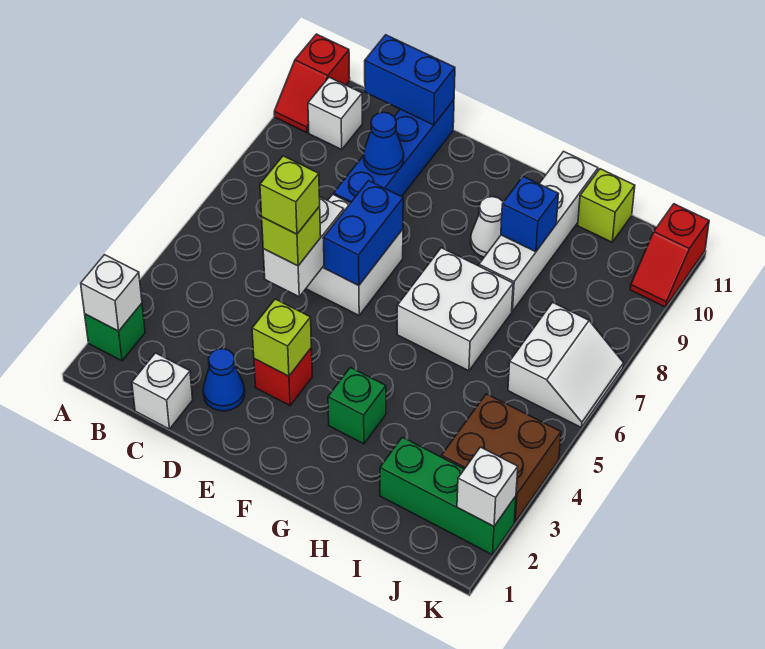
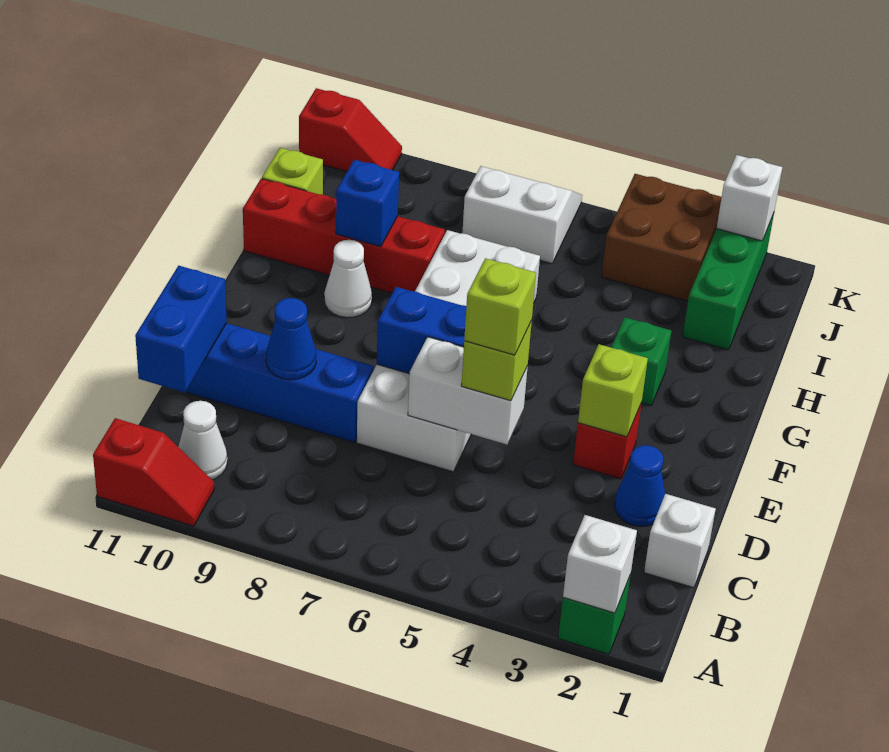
white 1x1 brick [308,77,362,149] -> white 1x1 cone [178,401,227,480]
white 1x4 brick [479,151,598,311] -> red 1x4 brick [243,179,445,293]

